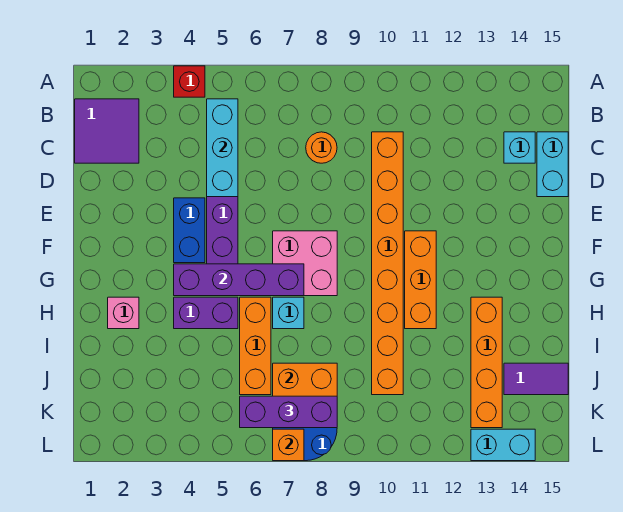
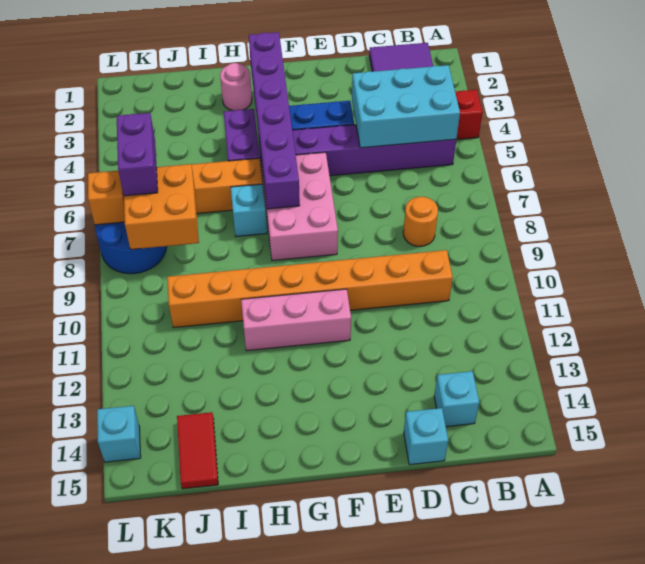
cyan 1x3 brick [207,99,238,197] -> cyan 2x3 brick [352,65,460,148]
cyan 1x2 brick [537,132,568,197] -> cyan 1x1 brick [404,408,448,465]
pink 2x2 brick [273,231,337,296] -> pink 2x3 brick [262,152,338,261]
orange 1x3 brick [405,231,436,329] -> pink 1x3 brick [241,289,351,351]
purple 1x4 brick [174,264,304,296] -> purple 1x6 brick [249,32,300,209]
pink 1x1 brick [108,297,139,329] -> pink 1x1 round brick [220,63,252,111]
orange 1x4 brick [471,297,502,428] -> none
purple 1x2 tile [504,363,568,395] -> red 1x2 tile [177,412,218,489]
purple 1x3 brick [240,396,337,428] -> purple 1x2 brick [117,113,158,196]
cyan 1x2 brick [471,429,535,461] -> cyan 1x1 brick [97,406,141,462]

